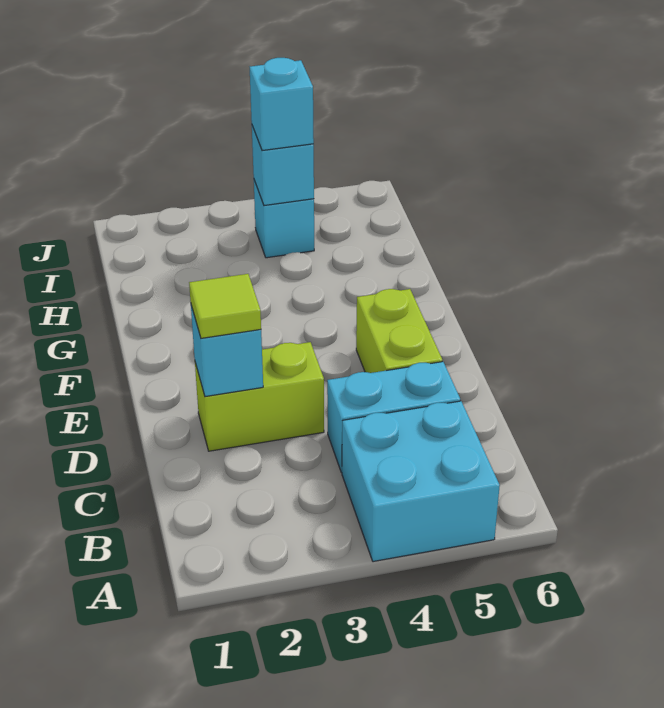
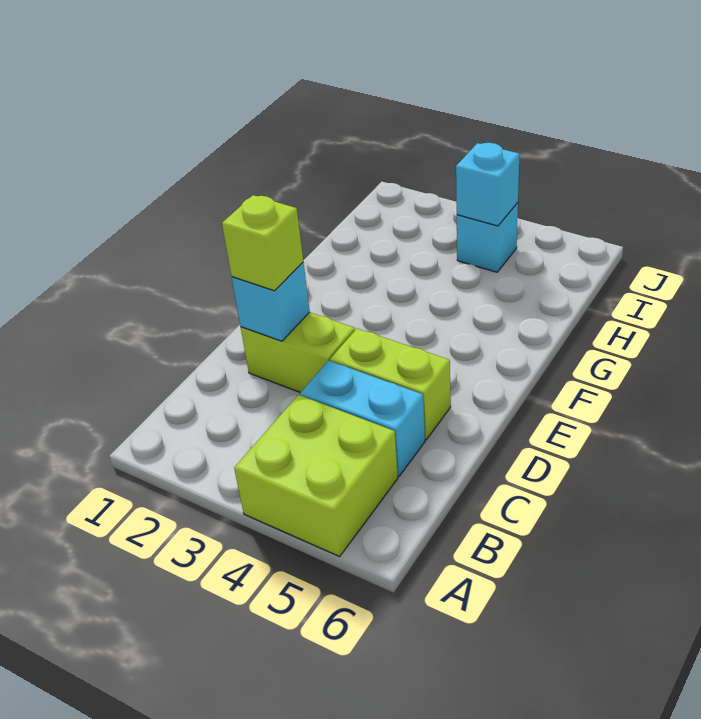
cyan 2x2 brick [342,401,500,562] -> lime 2x2 brick [234,395,398,556]
lime 1x1 tile [189,274,261,338] -> lime 1x1 brick [222,195,303,291]
lime 1x2 brick [356,289,442,373] -> lime 1x2 brick turned to [330,329,451,440]
cyan 1x1 brick [250,58,314,151] -> none

